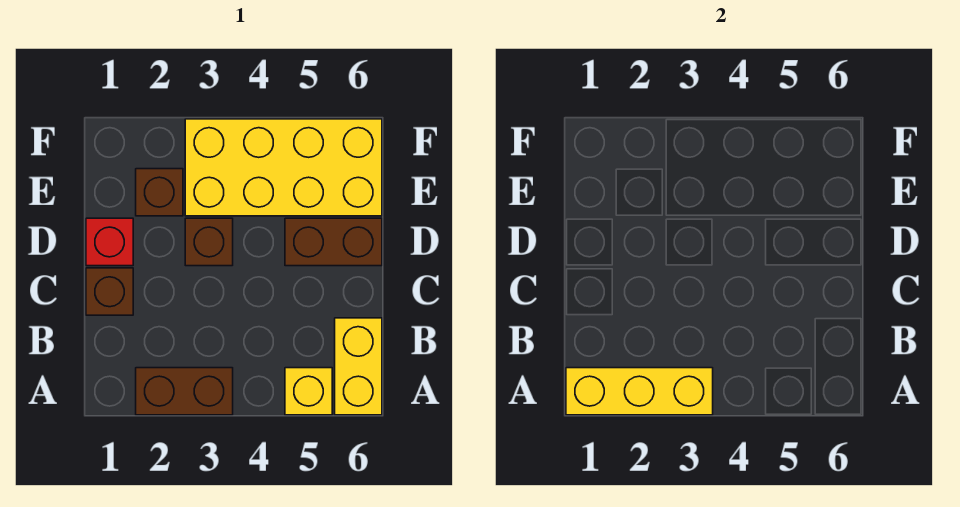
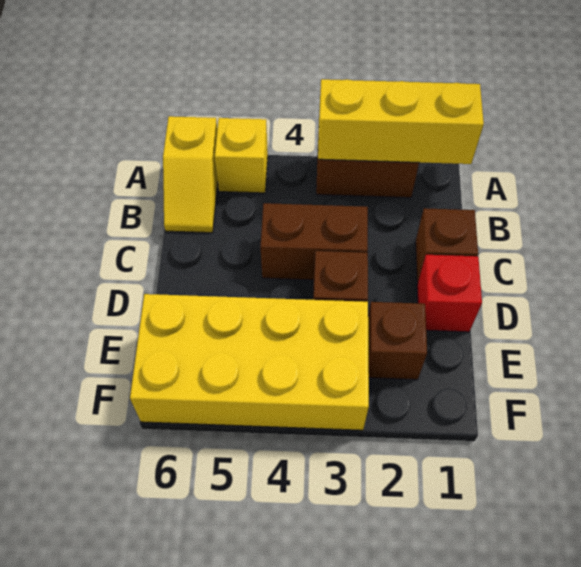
yellow 1x2 brick [335,318,382,415] -> yellow 1x2 slope [163,116,218,233]
brown 1x2 brick [285,218,382,266] -> brown 1x2 brick moved to [260,203,368,280]

